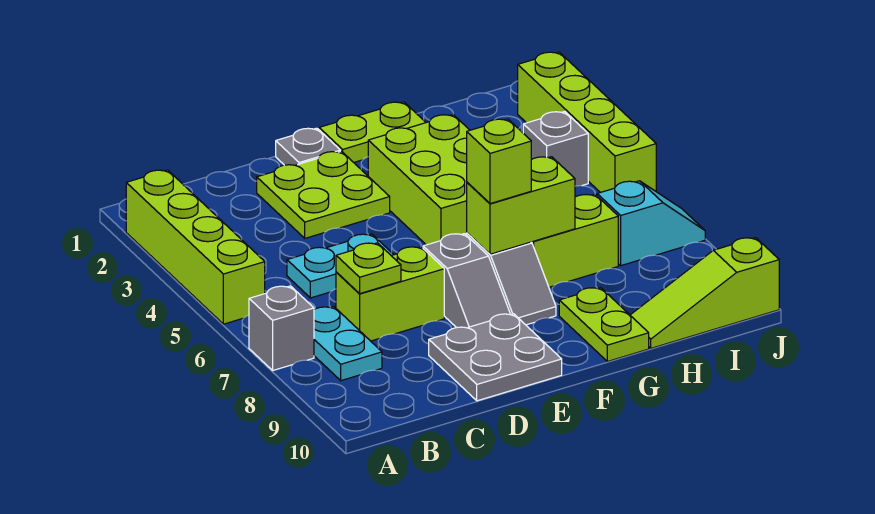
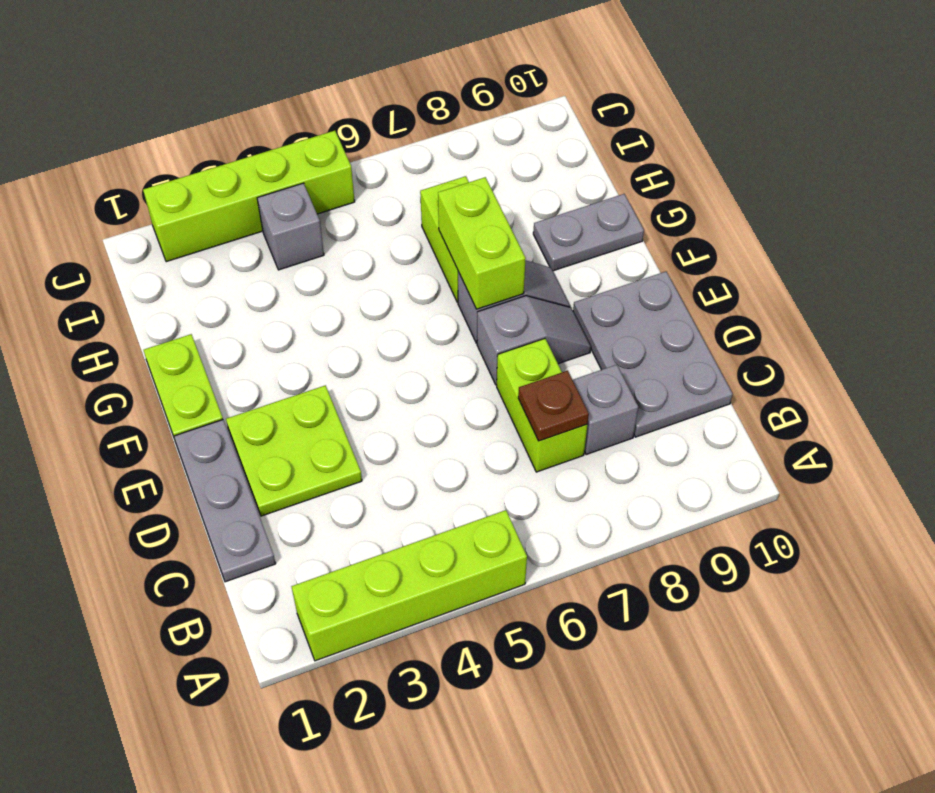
grey 1x1 brick [249,286,314,370] -> grey 1x1 brick moved to [573,365,638,455]
cyan 1x2 plate [314,307,382,381] -> none
cyan 1x2 plate [287,234,394,298] -> none
lime 1x1 plate [336,243,401,293] -> brown 1x1 plate [518,371,589,441]
grey 2x2 plate [429,314,562,401] -> grey 2x3 plate [573,272,733,437]
grey 1x1 plate [276,128,340,165] -> grey 1x3 plate [174,420,276,582]
lime 2x3 brick [368,115,470,245] -> none
lime 1x1 brick [467,119,531,204] -> none
lime 1x2 plate [559,288,649,361] -> grey 1x2 plate [533,194,644,271]
lime 1x3 slope [630,238,779,348] -> none
cyan 1x2 slope [597,181,705,266] -> none

